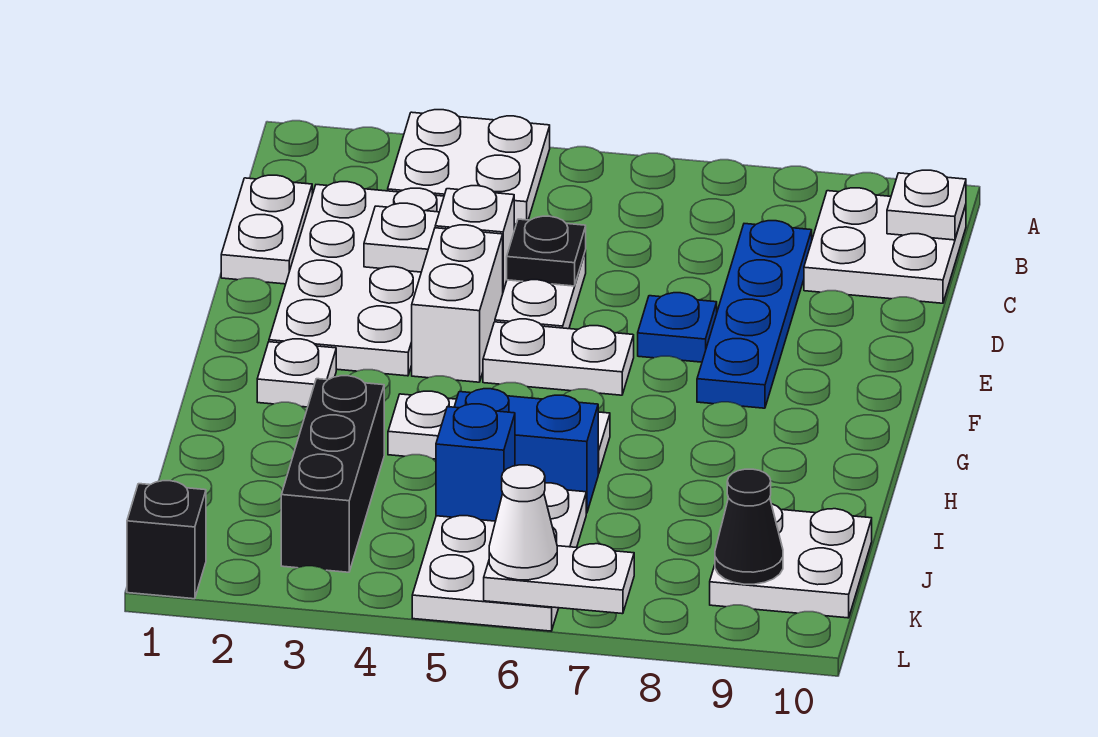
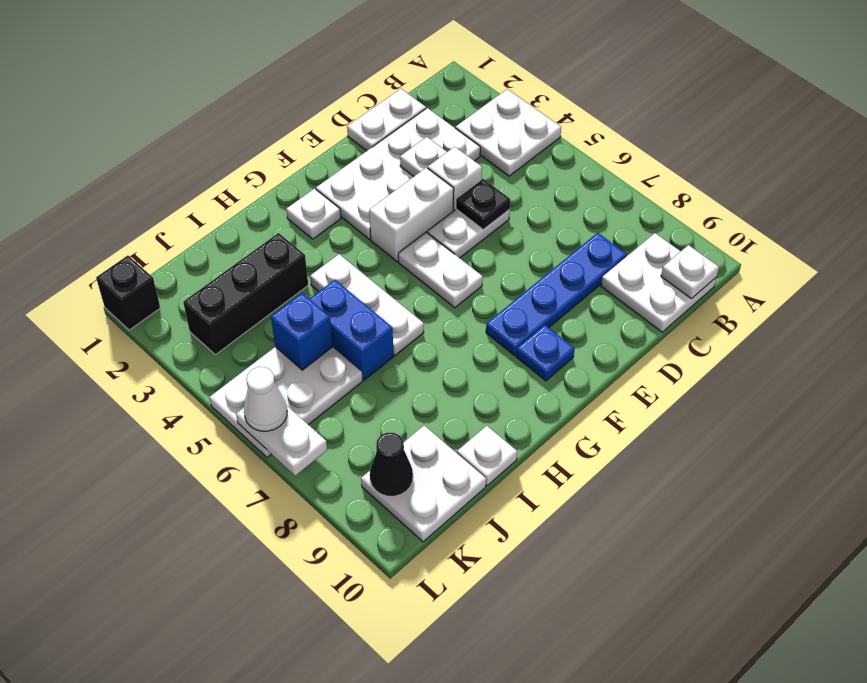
blue 1x1 plate [638,293,717,362] -> blue 1x1 plate moved to [516,325,575,381]
none -> white 1x1 plate [457,426,517,486]

